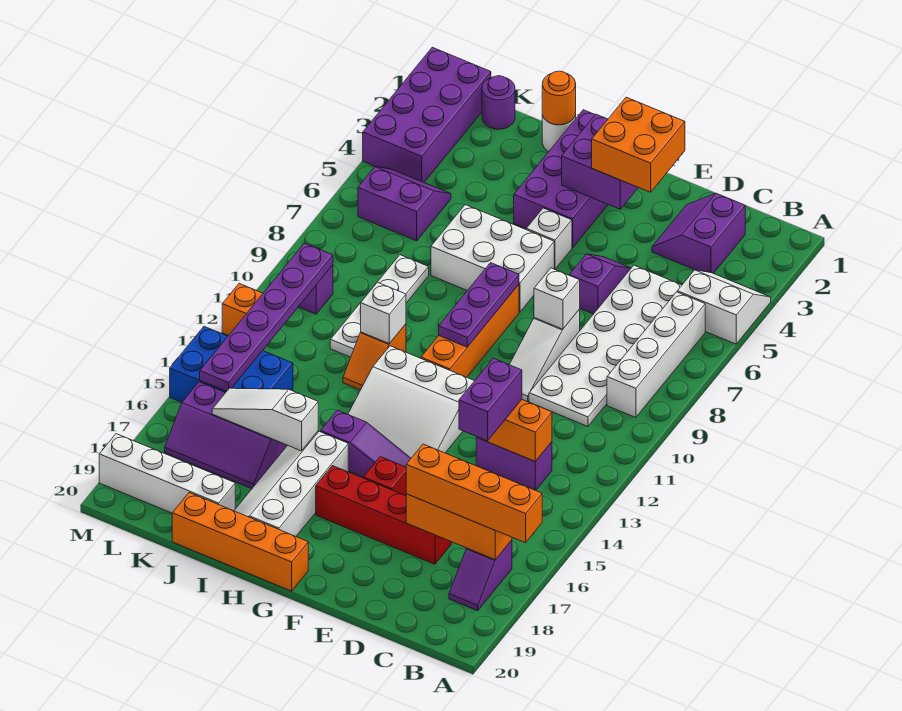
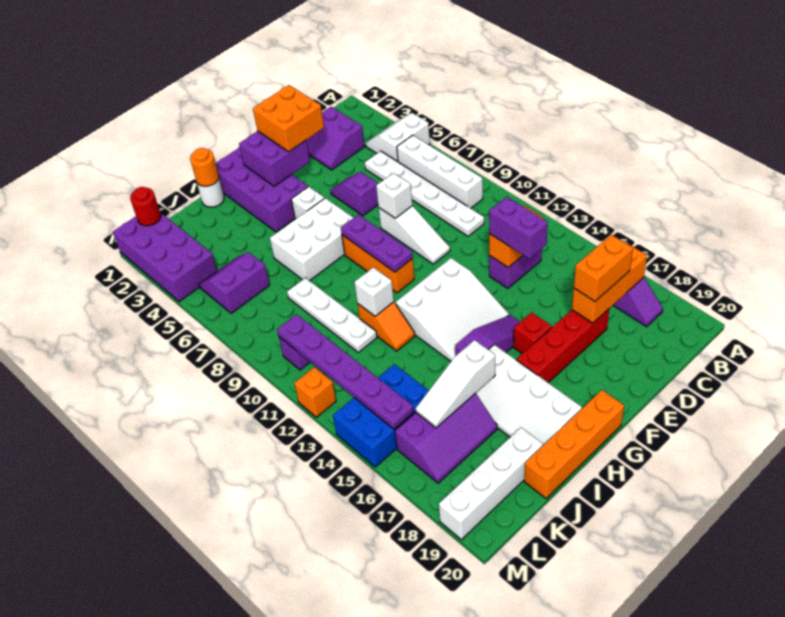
orange 1x4 brick [406,444,542,543] -> orange 1x2 brick [574,235,633,301]
white 2x6 plate [529,265,682,426] -> white 1x6 plate [365,151,484,236]
orange 1x4 brick [421,285,519,377] -> orange 1x3 brick [342,235,414,293]
purple 1x1 round brick [482,76,515,129] -> none
none -> red 1x1 round brick [130,187,161,226]

